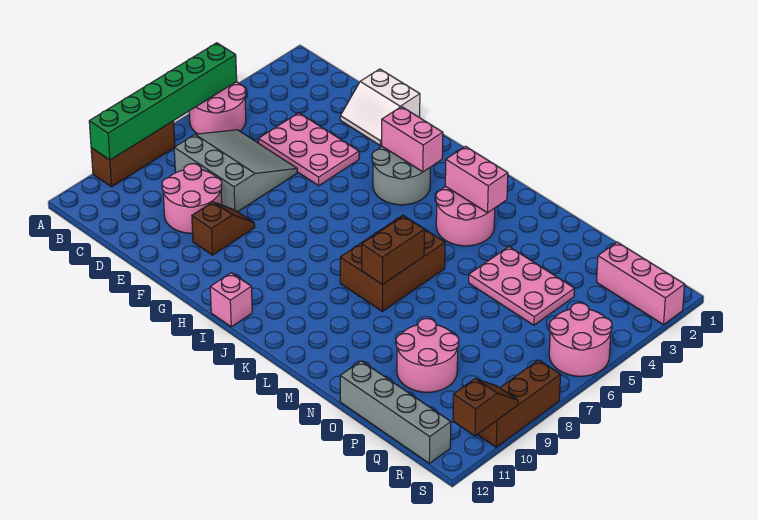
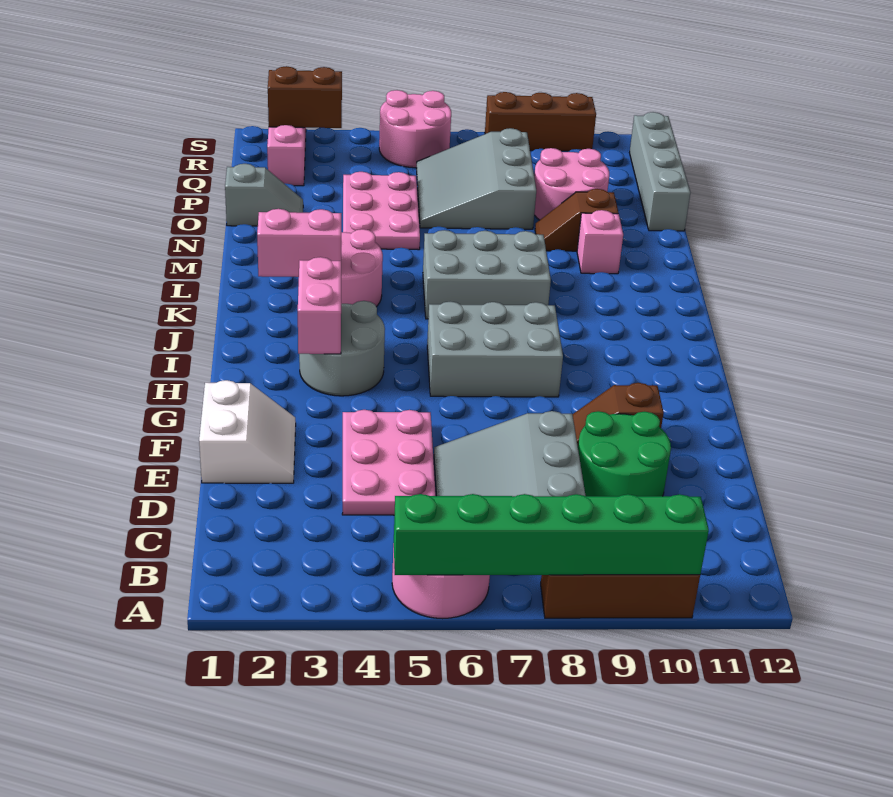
pink 2x2 round brick [162,164,222,233] -> green 2x2 round brick [578,411,671,496]
none -> grey 2x3 brick [427,302,563,397]
pink 1x1 brick [210,273,252,327] -> pink 1x1 brick moved to [577,210,623,274]
pink 1x2 brick [445,146,508,213] -> pink 1x2 brick turned to [257,209,342,277]
brown 2x3 brick [340,215,445,311] -> grey 2x3 brick [423,230,551,319]
brown 1x2 brick [362,216,424,285] -> brown 1x2 brick moved to [268,66,342,128]
none -> grey 1x2 slope [225,164,303,226]
none -> grey 3x3 slope [416,128,536,229]
brown 1x2 slope [453,379,518,436] -> brown 1x2 slope moved to [535,189,618,251]

